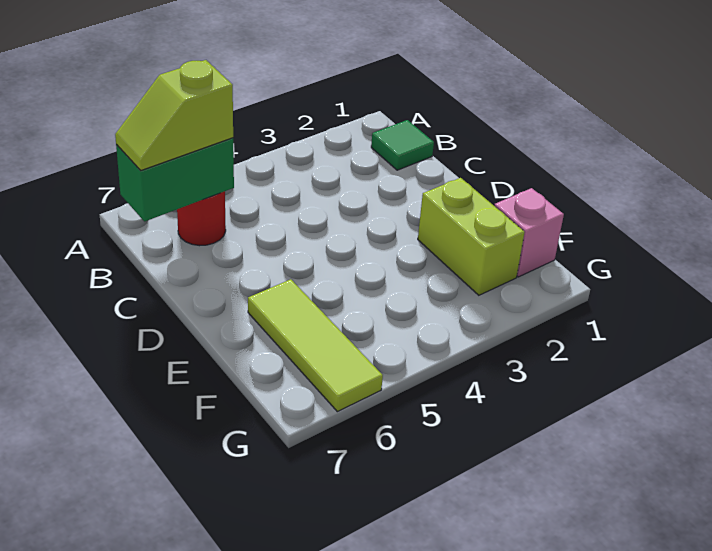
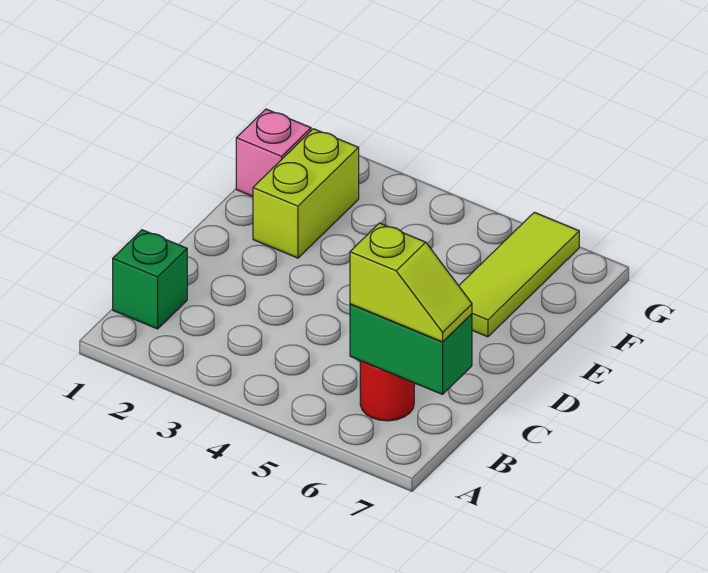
green 1x1 tile [371,120,434,170] -> green 1x1 brick [113,230,187,329]

